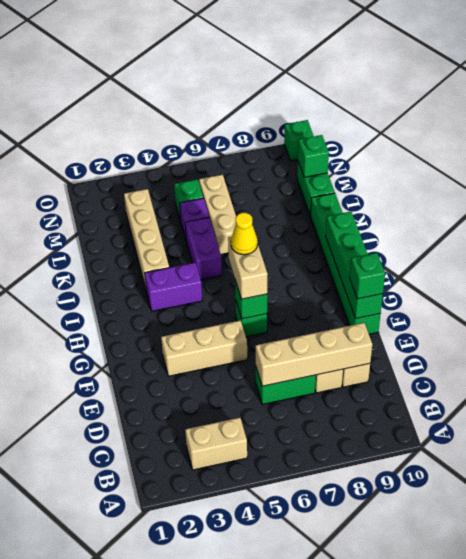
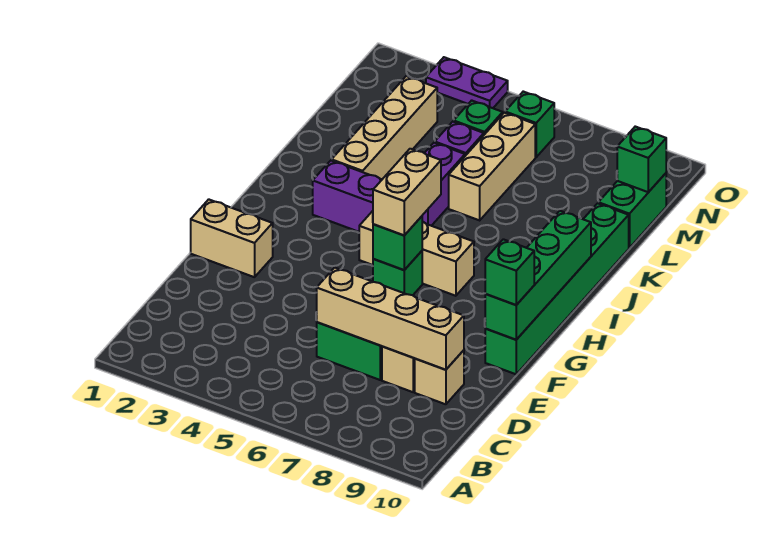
tan 1x2 brick [185,418,247,470] -> tan 1x2 brick moved to [191,199,273,277]
tan 1x3 brick [161,320,247,376] -> tan 1x3 brick moved to [359,211,474,296]
yellow 1x1 cone [231,213,258,255] -> none
none -> purple 1x2 plate [426,57,508,108]
green 1x1 brick [284,120,314,161] -> green 1x1 brick moved to [505,92,554,157]

